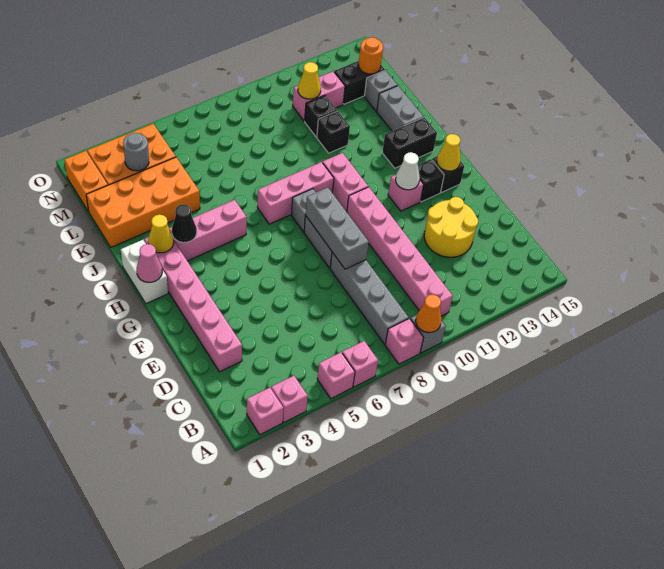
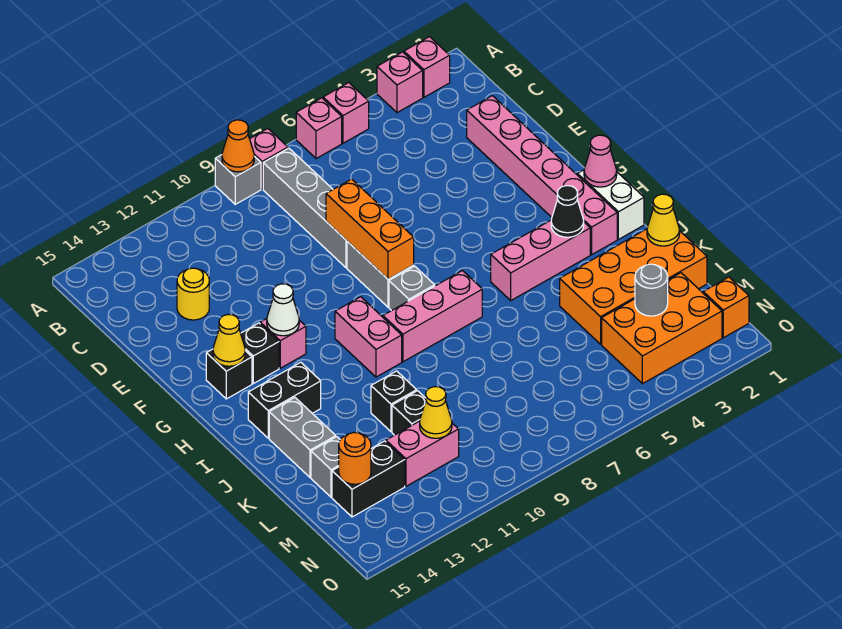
pink 1x6 brick [347,187,453,316] -> none
yellow 2x2 round brick [424,197,478,257] -> yellow 1x1 round brick [177,268,209,320]
grey 1x3 brick [306,187,369,269] -> orange 1x3 brick [326,179,414,279]
yellow 1x1 cone [148,215,174,253] -> yellow 1x1 cone moved to [647,194,680,246]
orange 1x2 brick [64,151,108,212] -> orange 1x1 brick [703,277,749,338]

